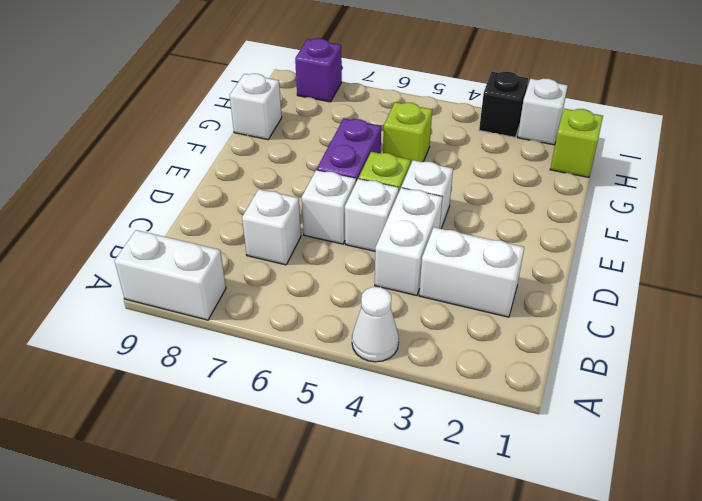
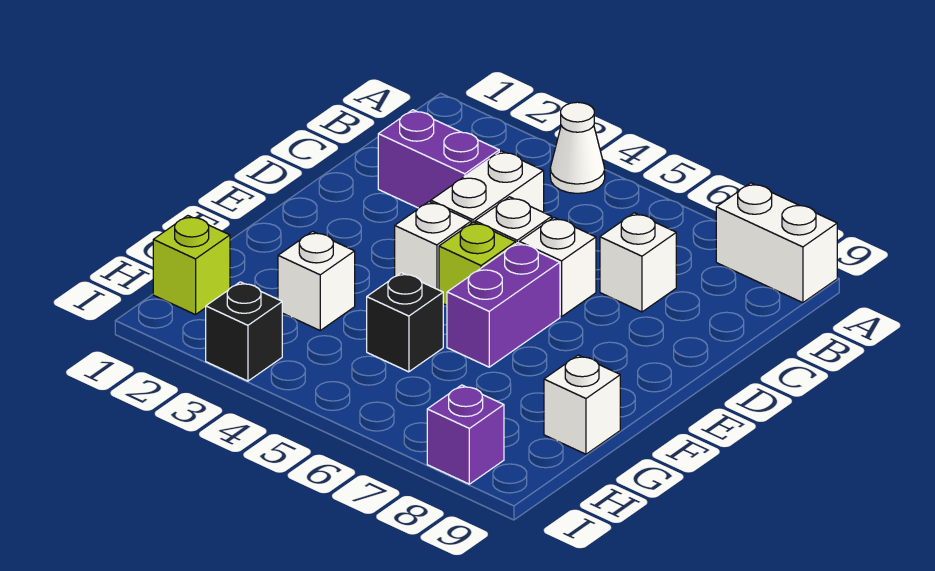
white 1x2 brick [419,227,524,317] -> purple 1x2 brick [378,110,499,208]
lime 1x1 brick [383,102,432,165] -> black 1x1 brick [367,273,443,372]
white 1x1 brick [518,78,568,145] -> white 1x1 brick moved to [278,231,355,330]

